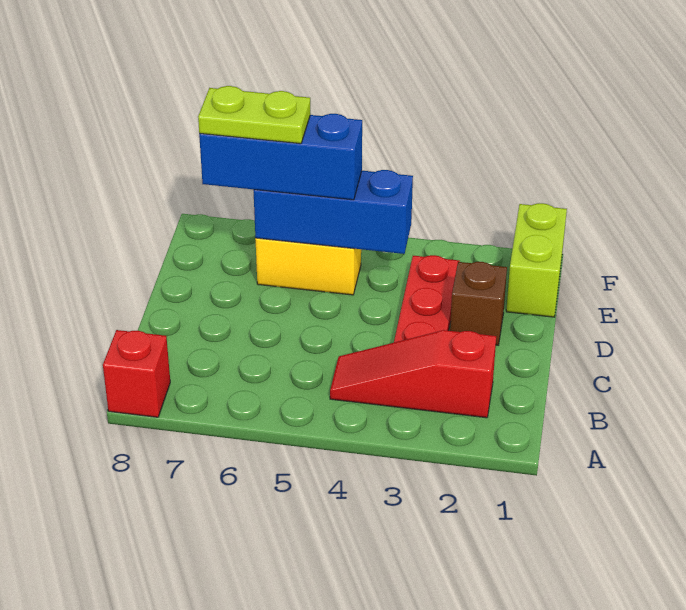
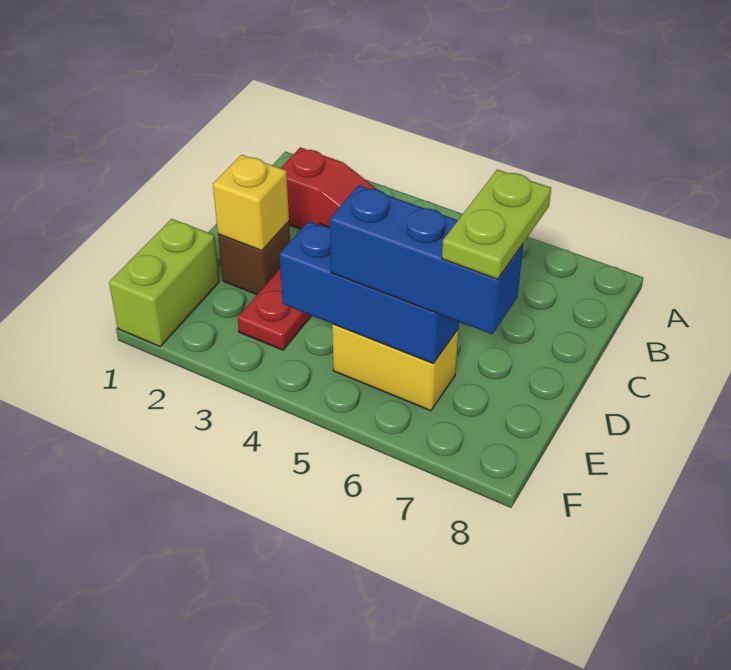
red 1x1 brick [103,330,170,417] -> none
none -> yellow 1x1 brick [213,155,289,251]
lime 1x2 plate [198,86,310,144] -> lime 1x2 plate turned to [442,170,551,279]

